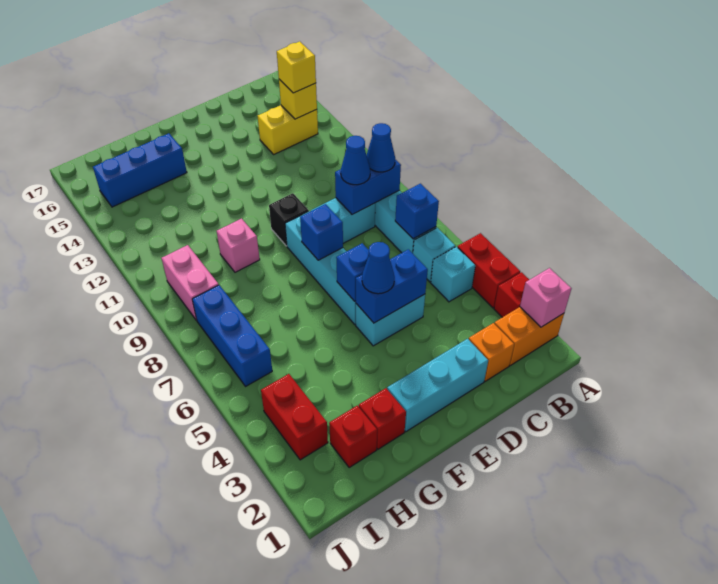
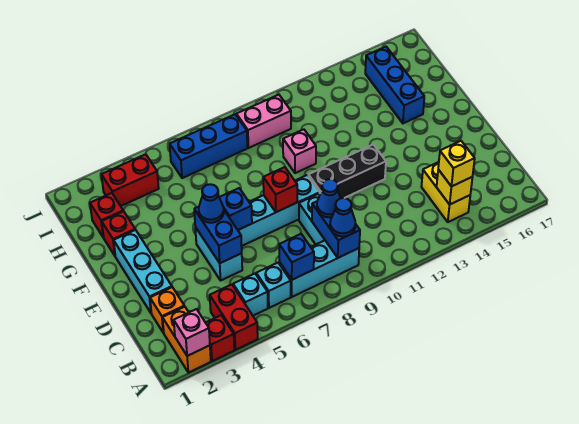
red 1x2 brick [457,233,520,308] -> red 1x2 brick turned to [210,284,258,350]
blue 1x1 brick [300,204,343,260] -> red 1x1 brick [263,167,297,212]
black 1x1 brick [269,193,309,246] -> black 1x3 brick [308,144,386,198]

